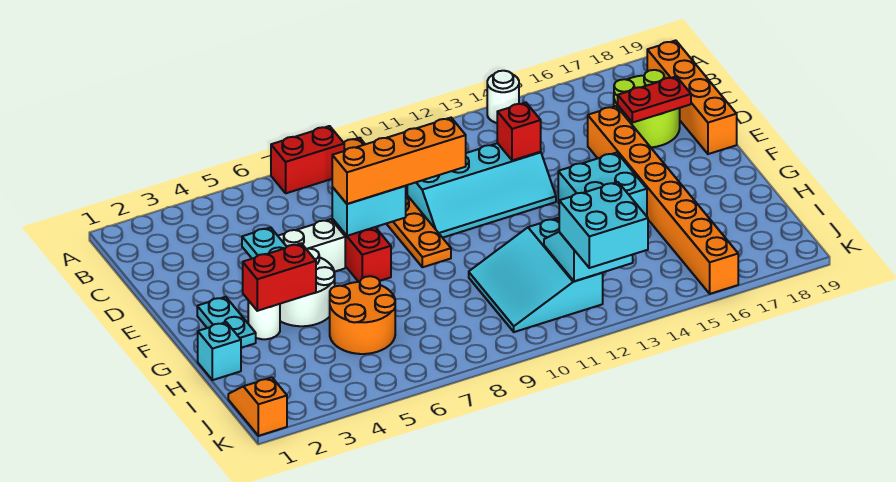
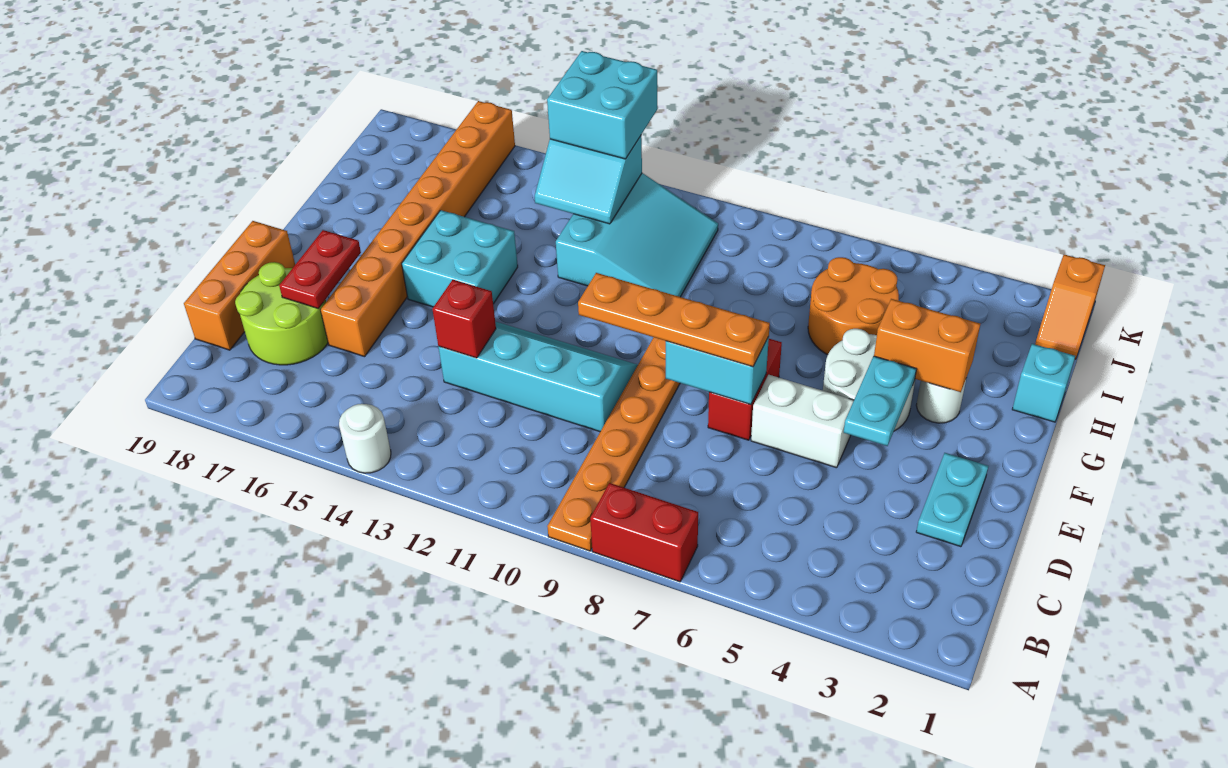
orange 1x4 brick [647,40,737,154] -> orange 1x3 brick [184,221,295,350]
red 1x2 plate [618,76,691,123] -> red 1x2 plate turned to [279,230,361,309]
orange 1x4 brick [332,118,466,204] -> orange 1x4 plate [578,273,770,367]
cyan 1x2 plate [197,297,256,348] -> cyan 1x2 plate moved to [916,453,988,547]
red 1x2 brick [243,243,316,311] -> orange 1x2 brick [874,299,980,392]

